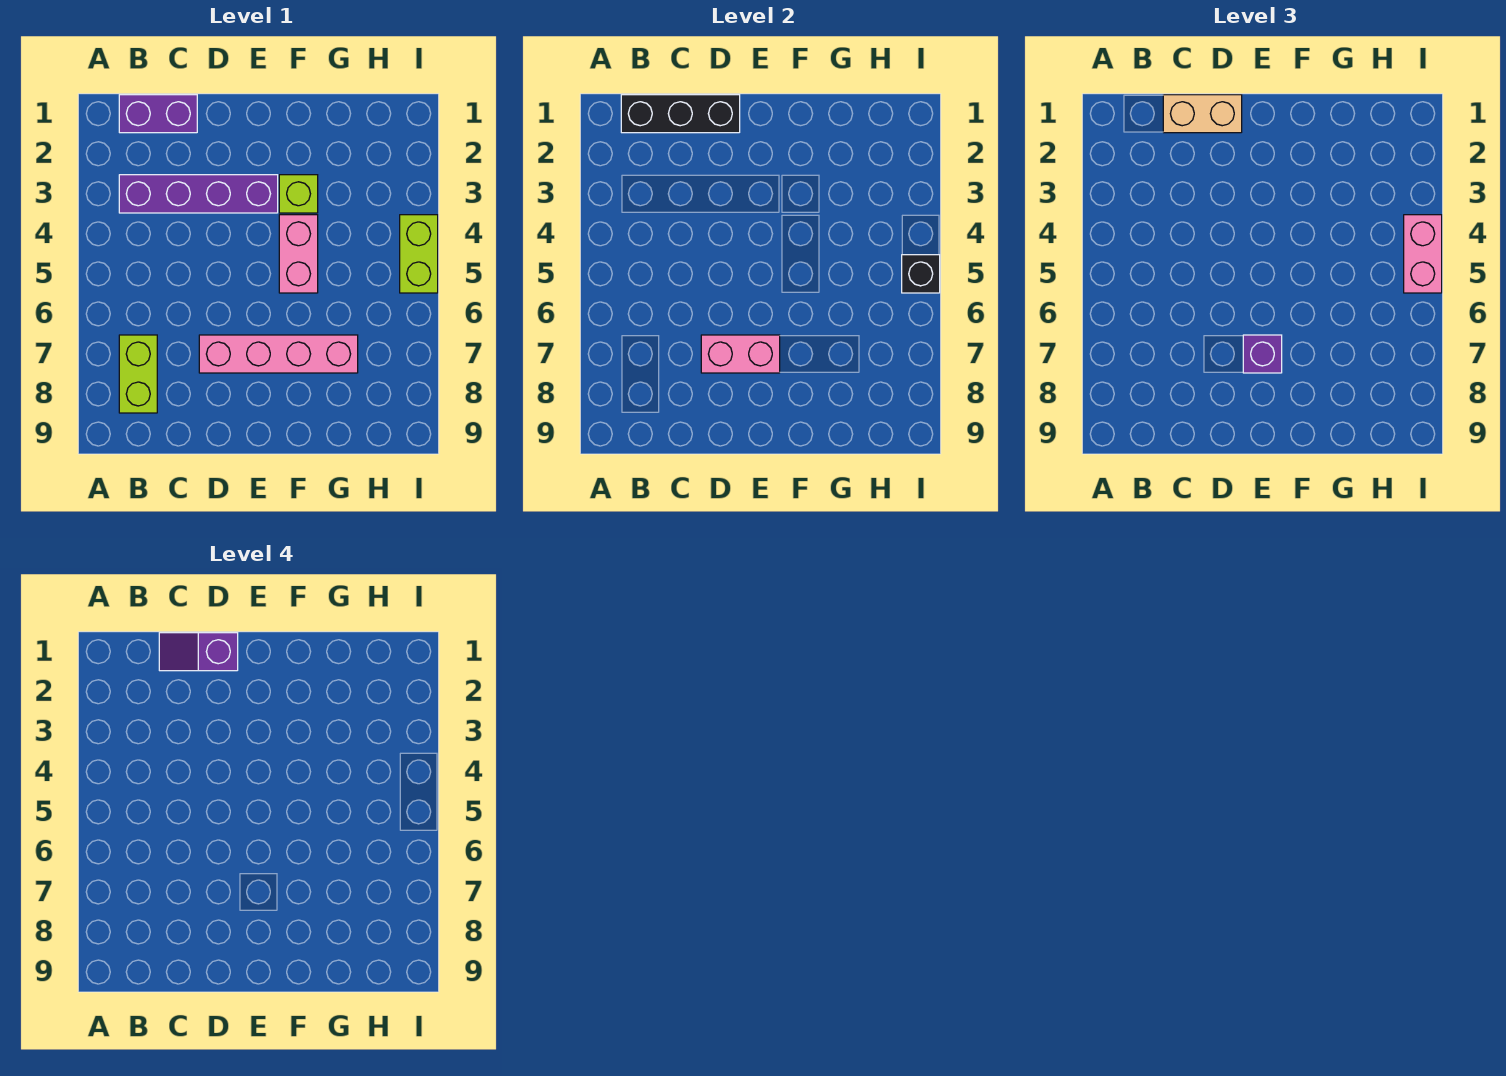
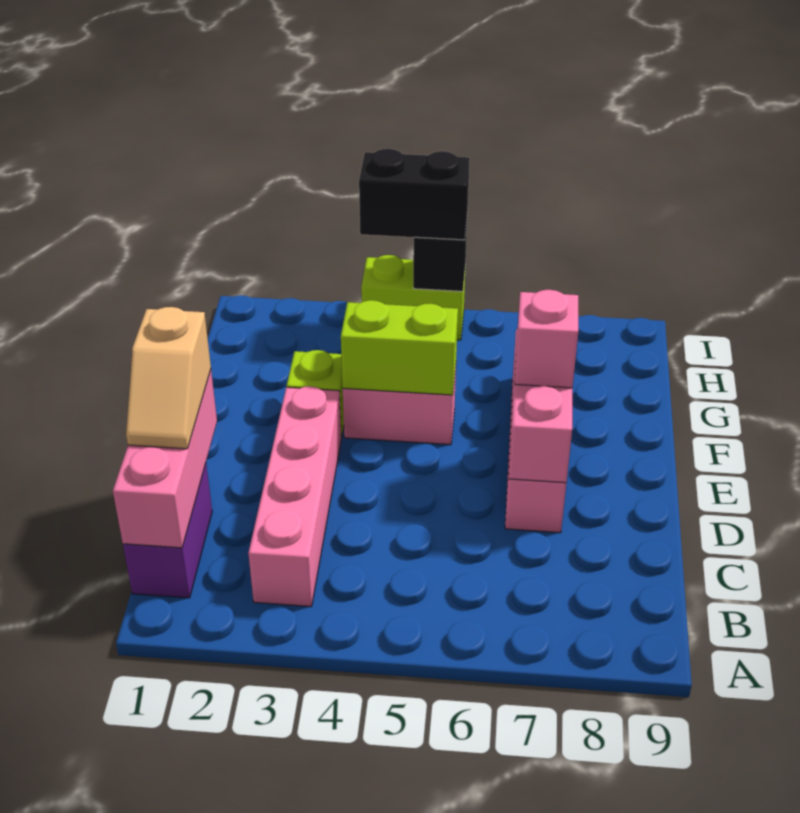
black 1x3 brick [621,95,740,133] -> pink 1x3 brick [113,370,217,548]
purple 1x4 brick [119,175,278,213] -> pink 1x4 brick [248,386,341,607]
lime 1x2 brick [119,335,157,413] -> lime 1x2 brick moved to [341,300,458,395]
tan 1x2 brick [1163,95,1242,133] -> tan 1x2 slope [126,307,211,449]
purple 1x2 slope [159,633,238,671] -> none
purple 1x1 brick [1243,335,1282,373] -> pink 1x1 brick [514,290,578,388]
pink 1x2 brick [1404,215,1442,293] -> black 1x2 brick [359,149,470,240]

